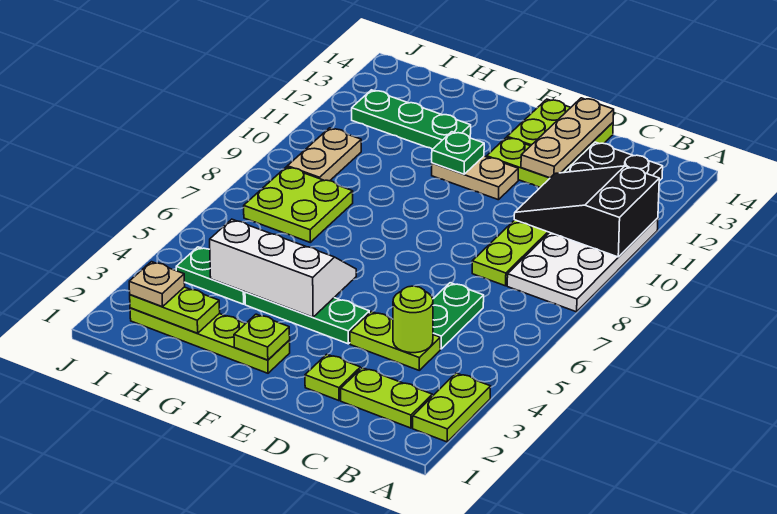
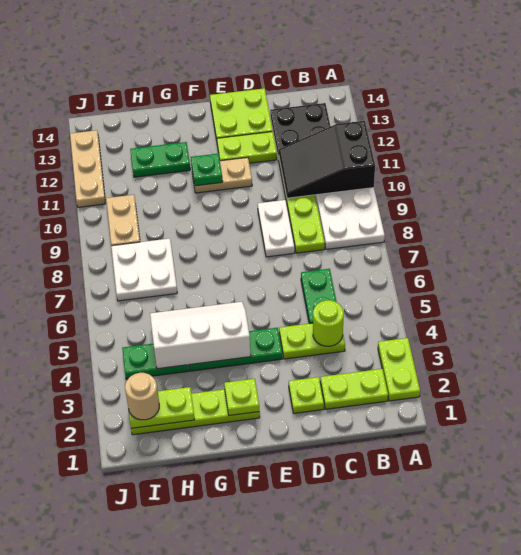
none -> white 1x2 plate [258,200,295,257]
tan 1x3 plate [521,98,614,178] -> tan 1x3 plate moved to [70,130,106,207]
green 1x3 plate [352,90,471,149] -> green 1x2 plate [130,142,190,177]
lime 2x2 plate [244,167,353,242] -> white 2x2 plate [111,239,177,301]
tan 1x1 plate [129,262,185,307] -> tan 1x1 round brick [125,373,159,420]

